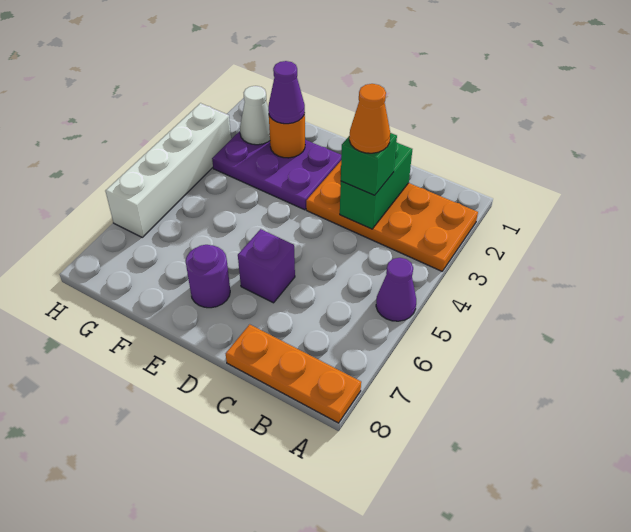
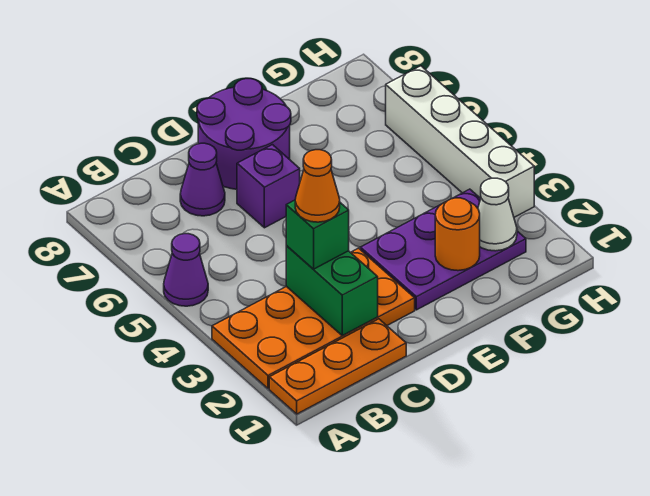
orange 1x3 plate [226,324,361,423] -> orange 1x3 plate moved to [269,319,406,414]
purple 1x1 round brick [186,245,230,308] -> purple 2x2 round brick [197,79,291,189]
purple 1x1 cone [268,61,305,124] -> purple 1x1 cone moved to [180,143,225,216]

